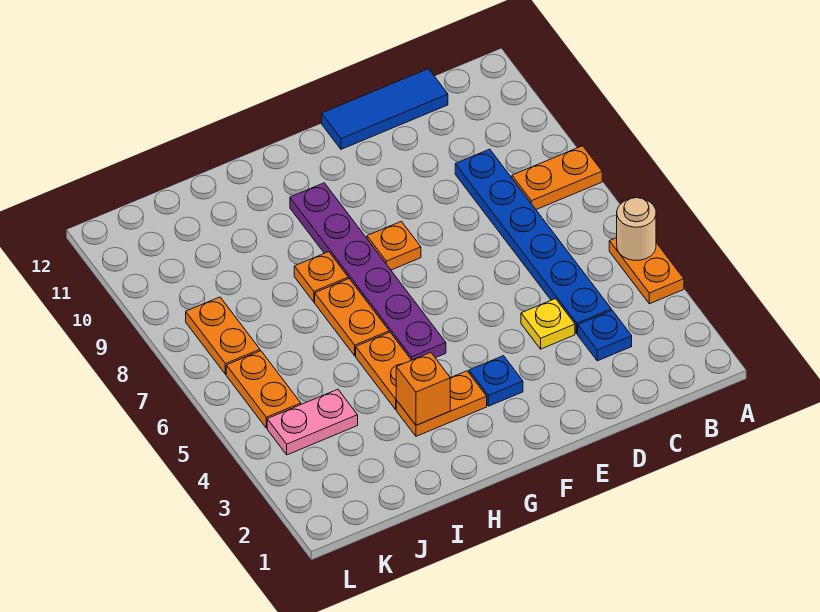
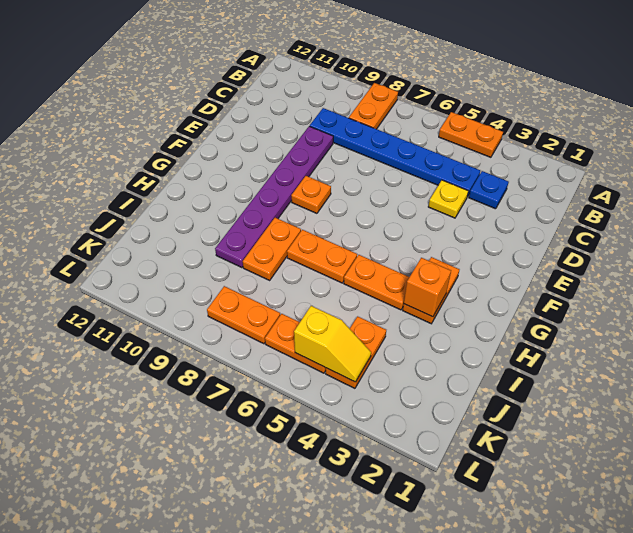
tan 1x1 round brick [617,198,656,260] -> none
blue 1x3 tile [322,69,448,149] -> none
blue 1x1 plate [469,356,523,406] -> none
purple 1x6 plate [290,183,446,360] -> purple 1x6 plate turned to [215,126,333,268]
orange 1x1 plate [294,252,348,302] -> orange 1x2 plate [243,218,301,280]
pink 1x2 plate [267,389,358,455] -> orange 1x2 plate [326,316,386,388]
none -> yellow 1x2 slope [294,306,371,382]

